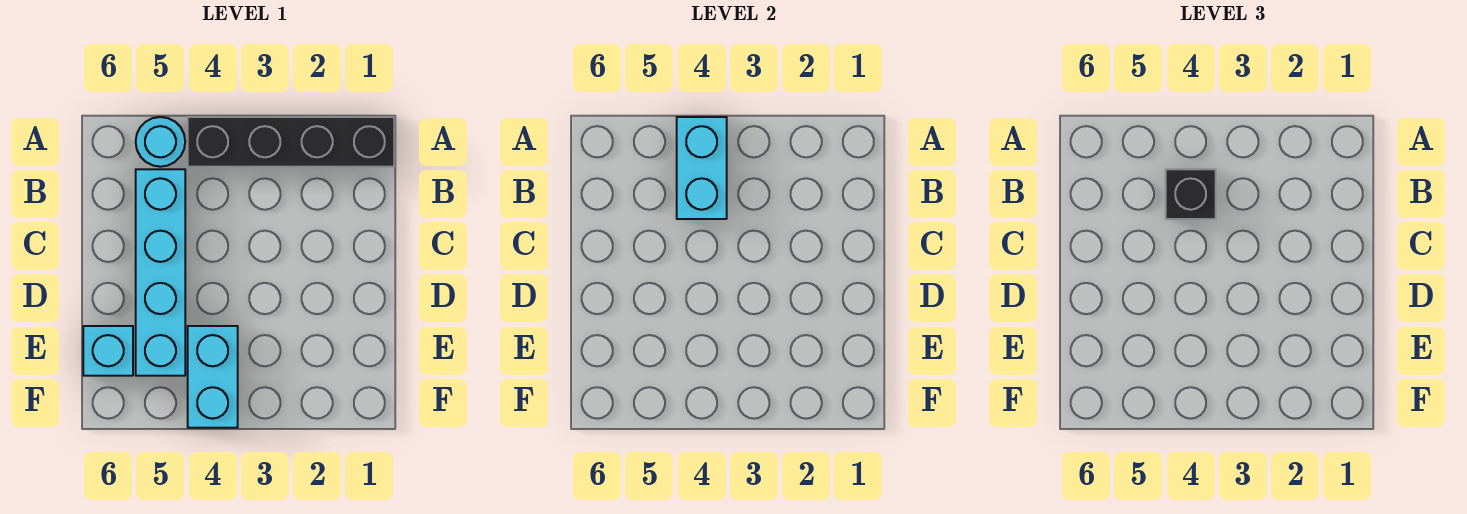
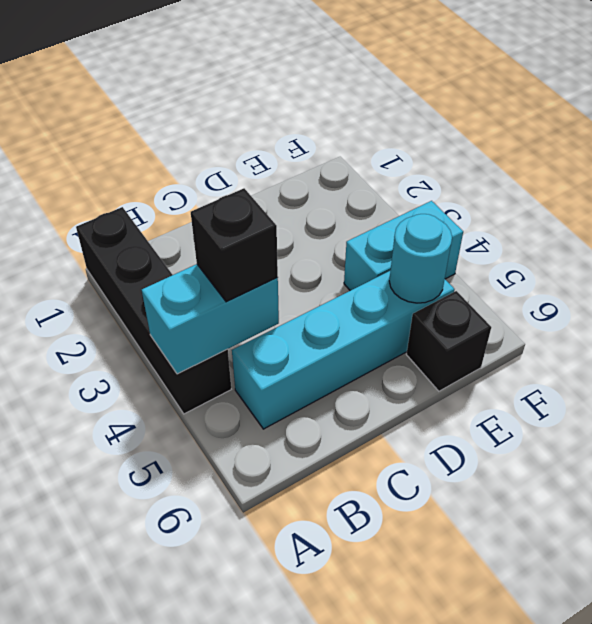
cyan 1x1 round brick [136,117,185,167] -> cyan 1x1 round brick moved to [389,214,452,303]
cyan 1x1 brick [83,326,133,376] -> black 1x1 brick [406,291,491,391]

